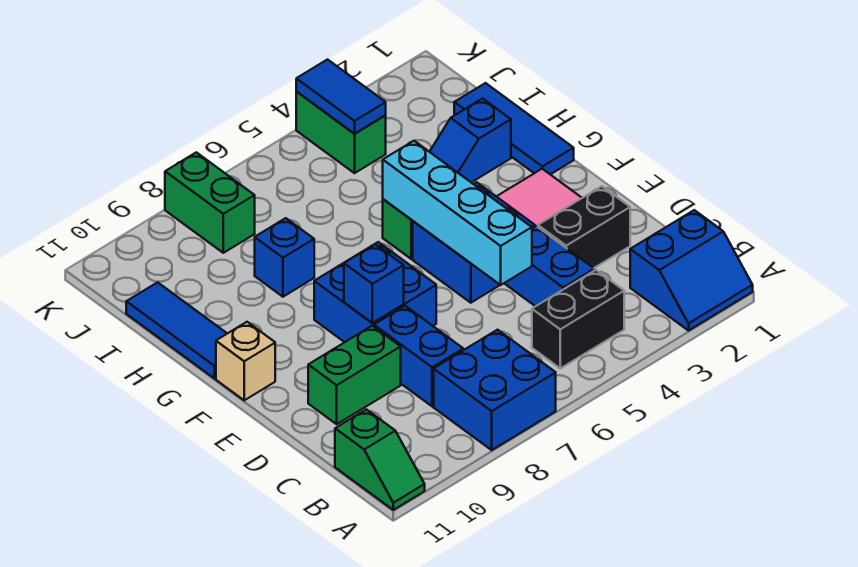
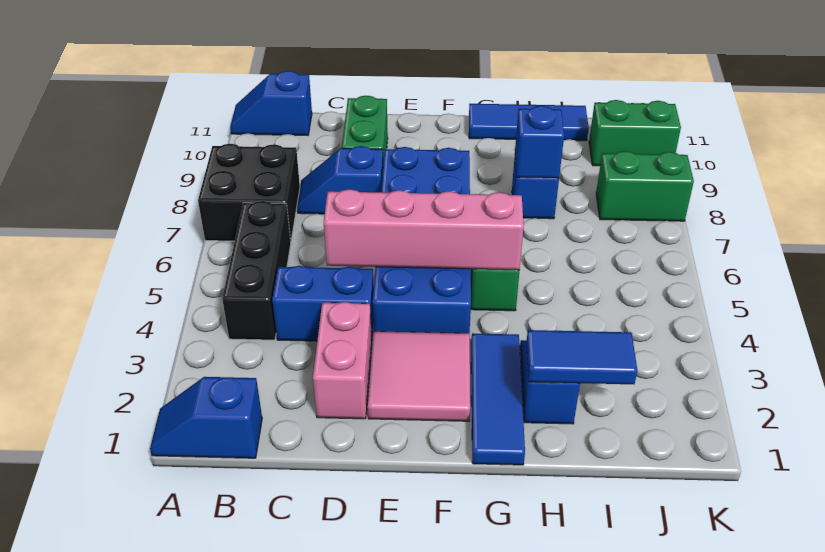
blue 2x2 slope [630,210,753,331] -> blue 1x2 slope [150,377,262,458]
blue 2x2 brick [434,330,556,450] -> black 2x2 brick [198,144,300,241]
green 1x2 slope [335,409,425,510] -> blue 1x2 slope [230,71,312,135]
black 1x2 brick [532,270,624,368] -> black 1x3 brick [222,201,291,340]
blue 1x2 brick [374,306,463,406] -> blue 1x2 slope [297,146,383,214]
black 1x2 brick [538,186,630,268] -> pink 1x2 brick [313,302,372,419]
cyan 1x4 brick [383,141,532,285] -> pink 1x4 brick [324,189,524,270]
blue 1x1 brick [344,244,404,323] -> blue 1x1 brick moved to [515,106,564,178]
tan 1x1 brick [216,322,275,400] -> none
blue 1x3 tile [454,83,574,174] -> blue 1x3 tile turned to [471,333,525,465]
green 1x2 brick [296,91,386,173] -> green 1x2 brick moved to [589,100,681,166]
blue 1x2 tile [296,60,386,134] -> blue 1x2 tile moved to [526,330,637,384]

